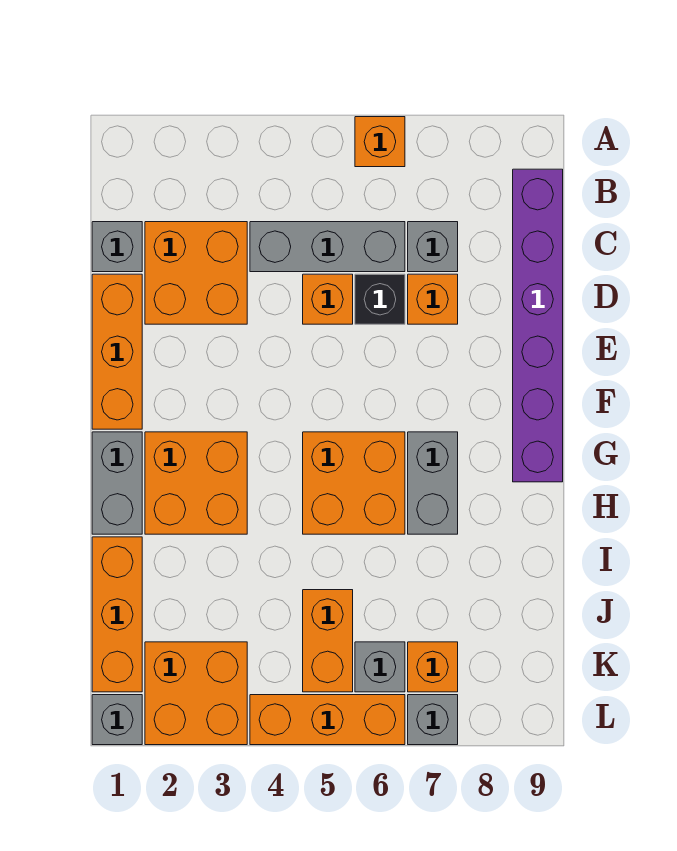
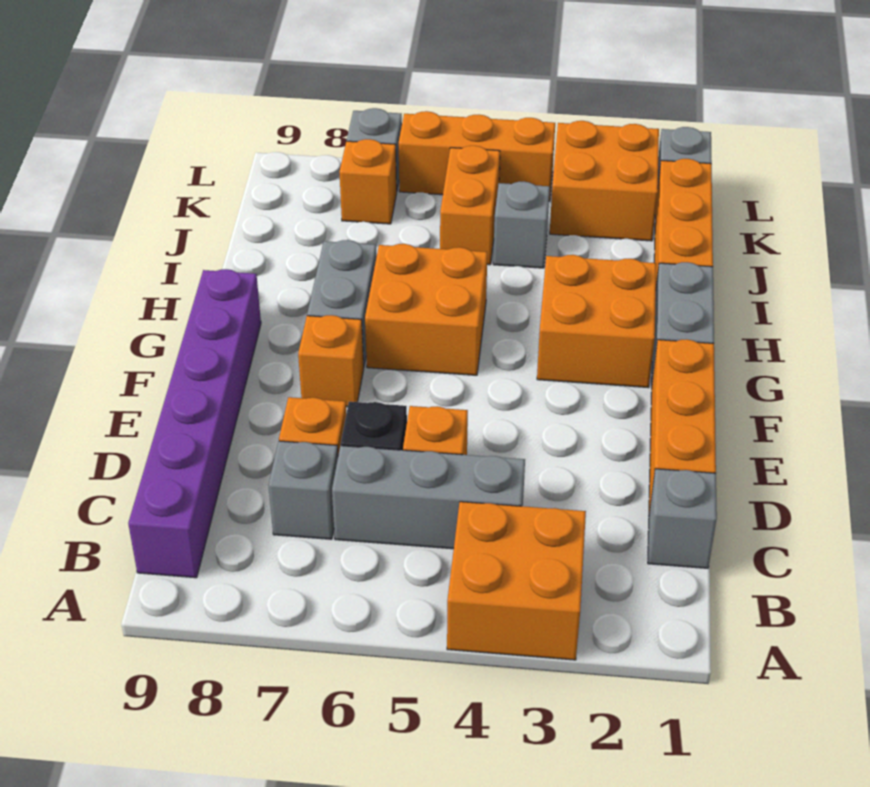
orange 1x1 brick [355,117,405,167] -> orange 1x1 brick moved to [298,315,364,407]
orange 2x2 brick [145,222,247,324] -> orange 2x2 brick moved to [447,502,586,660]
grey 1x1 brick [355,642,405,692] -> grey 1x1 brick moved to [493,181,550,268]

